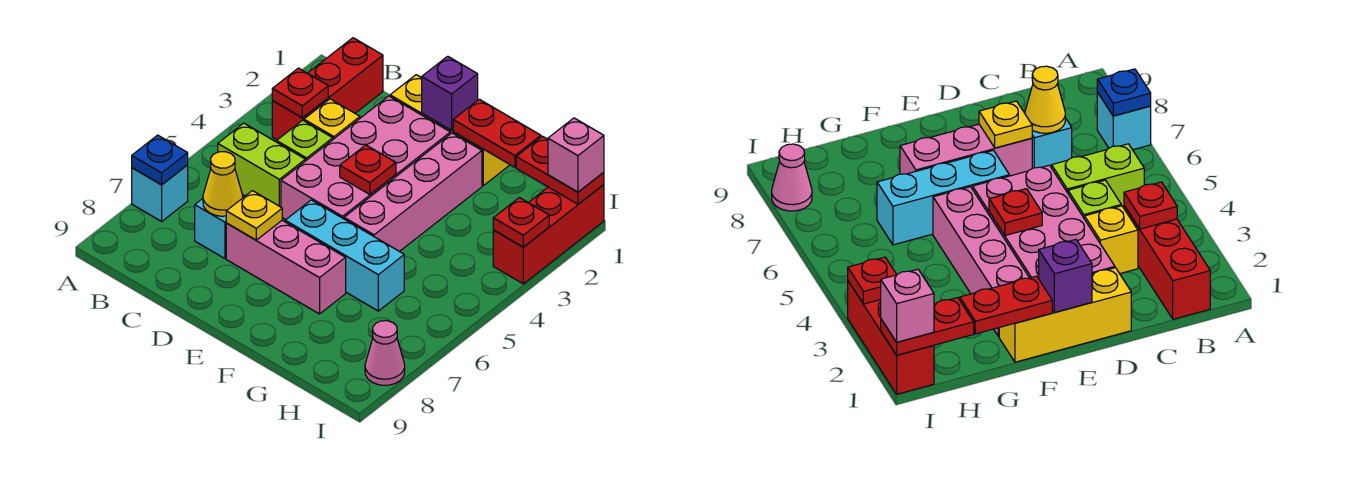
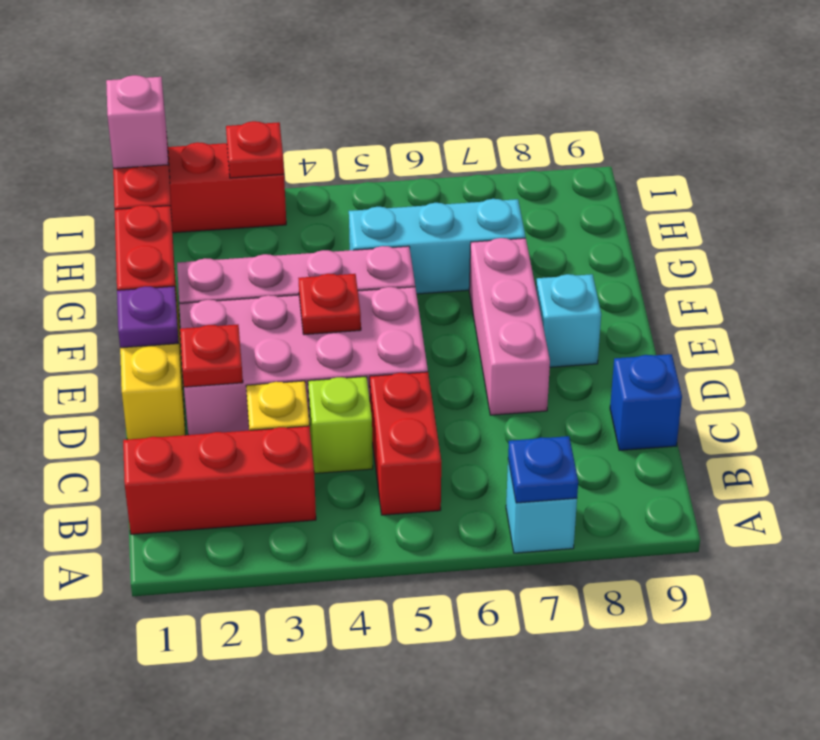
red 1x1 plate [272,68,328,118] -> red 1x1 plate moved to [180,324,243,387]
lime 1x2 brick [218,123,305,207] -> red 1x2 brick [370,372,441,515]
cyan 1x1 brick [195,199,226,259] -> cyan 1x1 brick moved to [536,274,601,367]
yellow 1x1 cone [203,152,243,216] -> none
none -> blue 1x1 brick [610,354,682,450]
yellow 1x1 plate [226,191,282,240] -> none
purple 1x1 brick [422,56,478,130] -> purple 1x1 plate [117,286,179,348]
cyan 1x3 brick [285,200,404,311] -> cyan 1x3 brick turned to [349,199,526,294]
pink 1x1 cone [365,321,405,385] -> none

